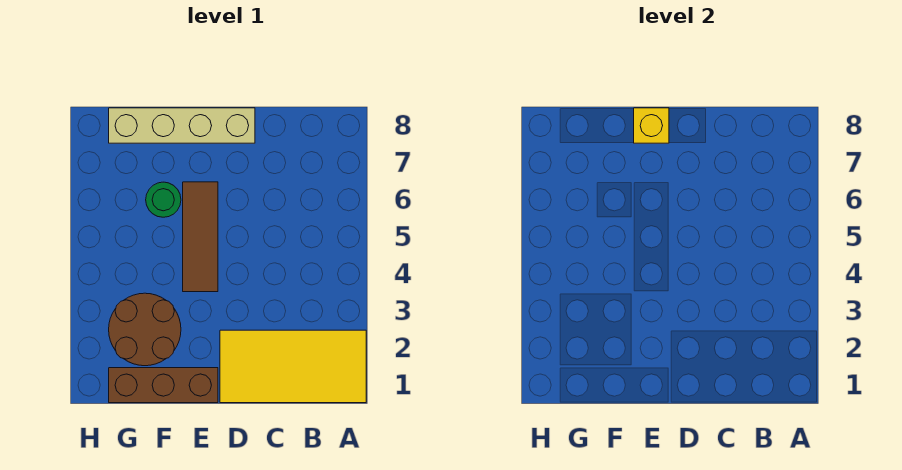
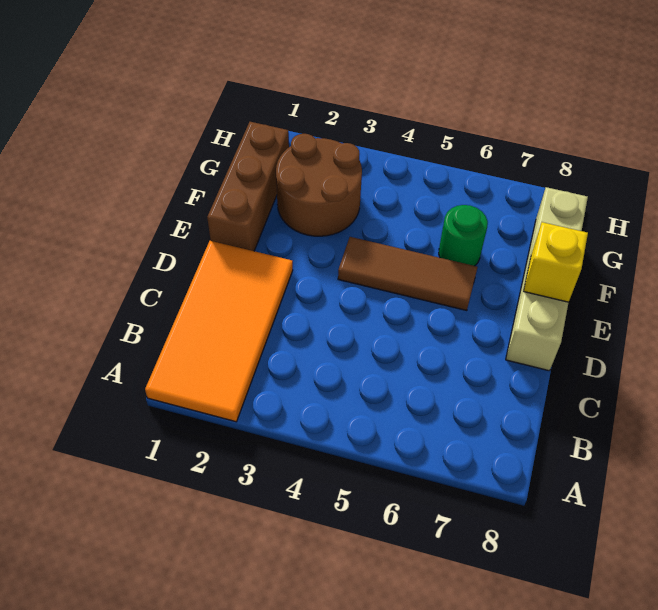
yellow 2x4 tile [220,330,366,403] -> orange 2x4 tile [145,241,293,422]

